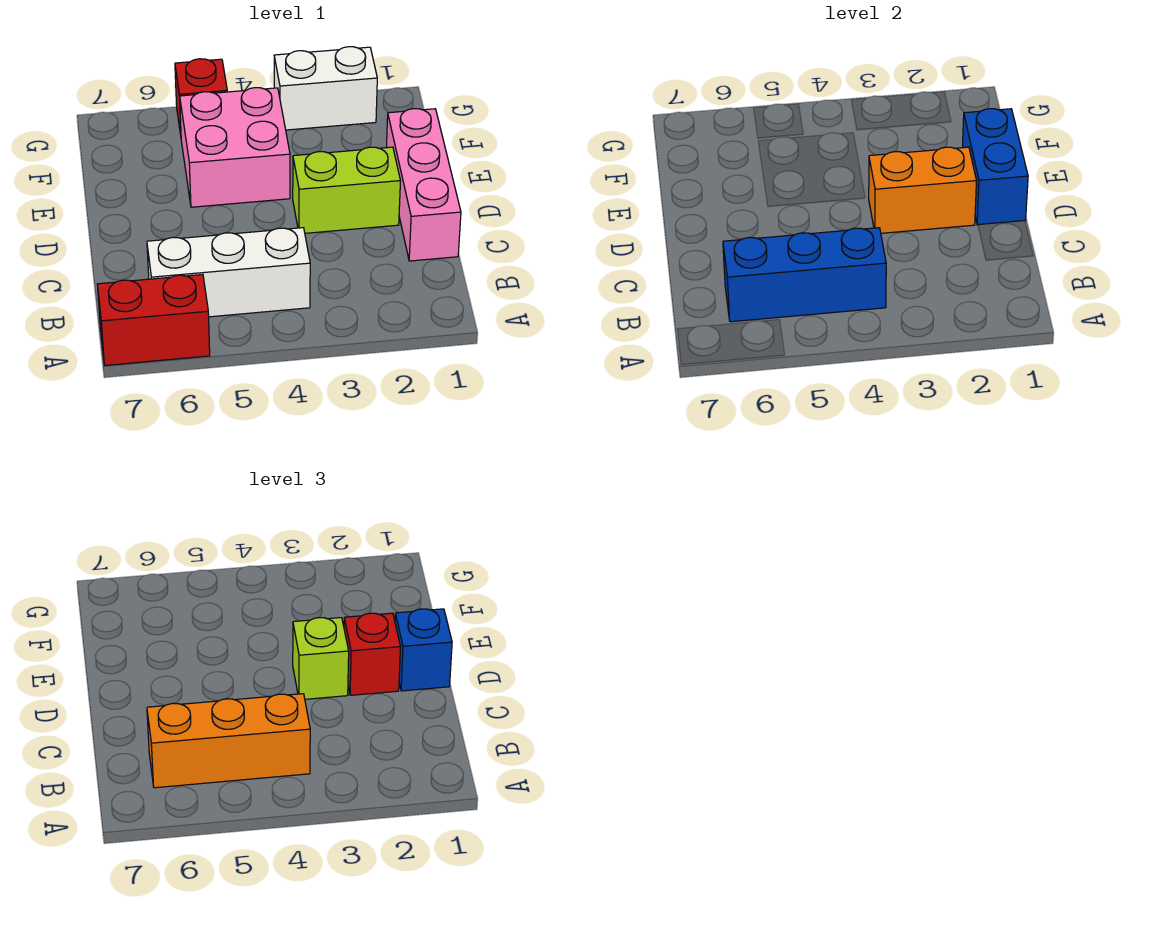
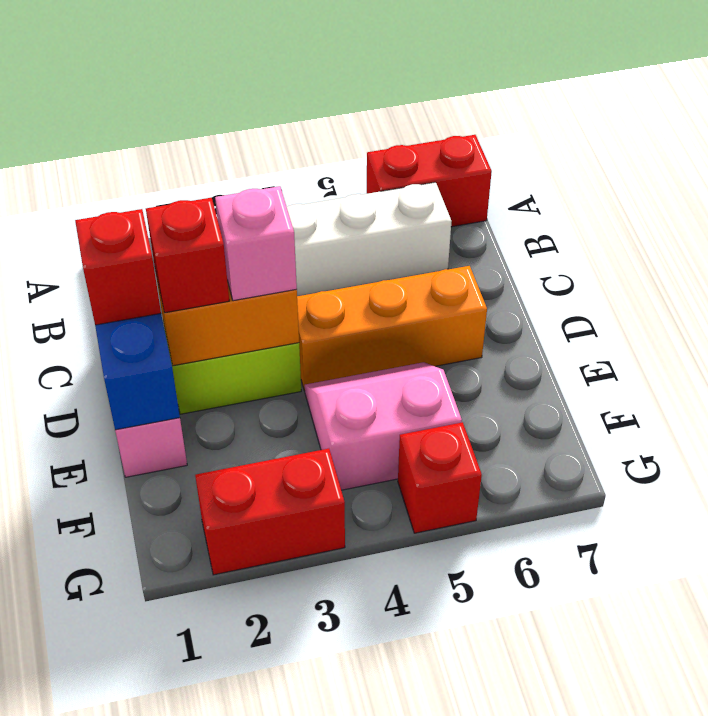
blue 1x3 brick [723,228,886,322] -> none
orange 1x3 brick [147,694,310,788] -> orange 1x3 brick moved to [297,266,487,391]
blue 1x1 brick [395,609,452,691] -> red 1x1 brick [75,209,161,325]
lime 1x1 brick [293,618,349,699] -> pink 1x1 brick [215,186,297,301]
pink 2x2 brick [180,88,290,207] -> pink 2x2 slope [305,362,462,490]
white 1x2 brick [274,47,377,130] -> red 1x2 brick [195,449,345,575]

